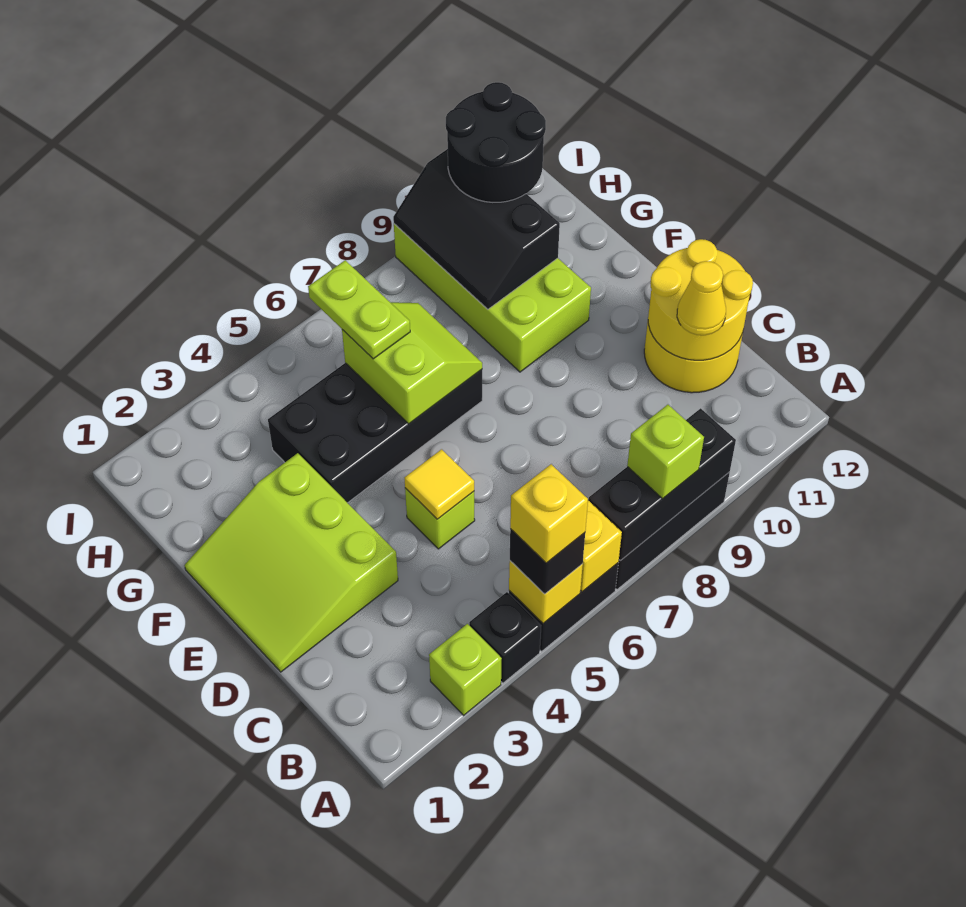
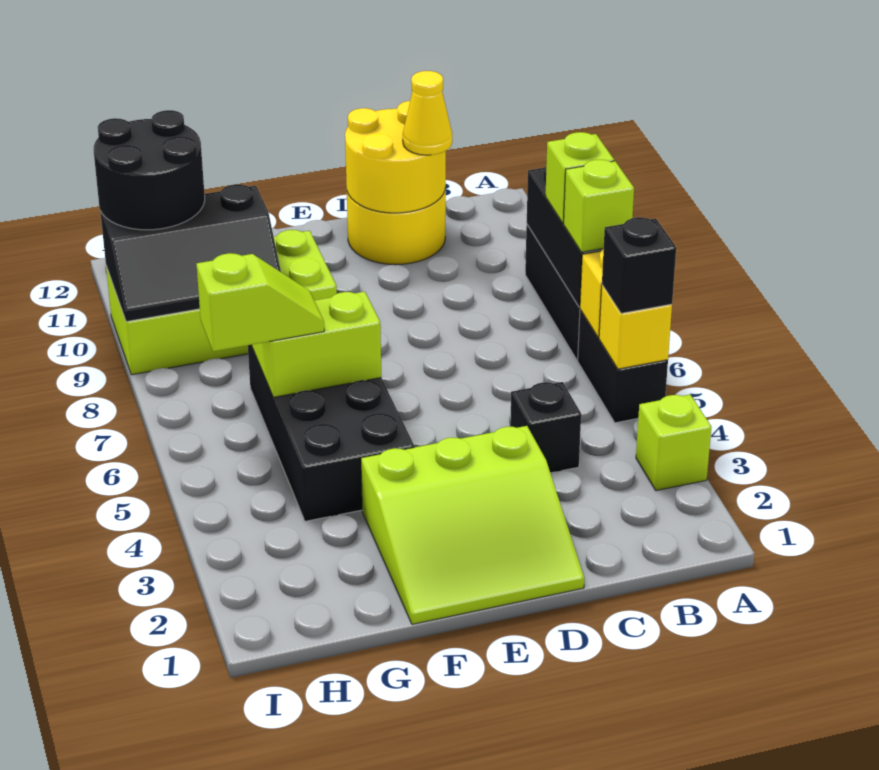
black 1x1 brick [469,592,541,683] -> black 1x1 brick moved to [510,382,581,473]
yellow 1x1 brick [510,464,588,563] -> none
lime 1x1 brick [405,488,475,549] -> lime 1x1 brick moved to [564,160,634,252]
yellow 1x1 tile [404,449,474,519] -> none
lime 1x2 plate [308,260,410,359] -> lime 1x2 slope [196,253,324,351]

